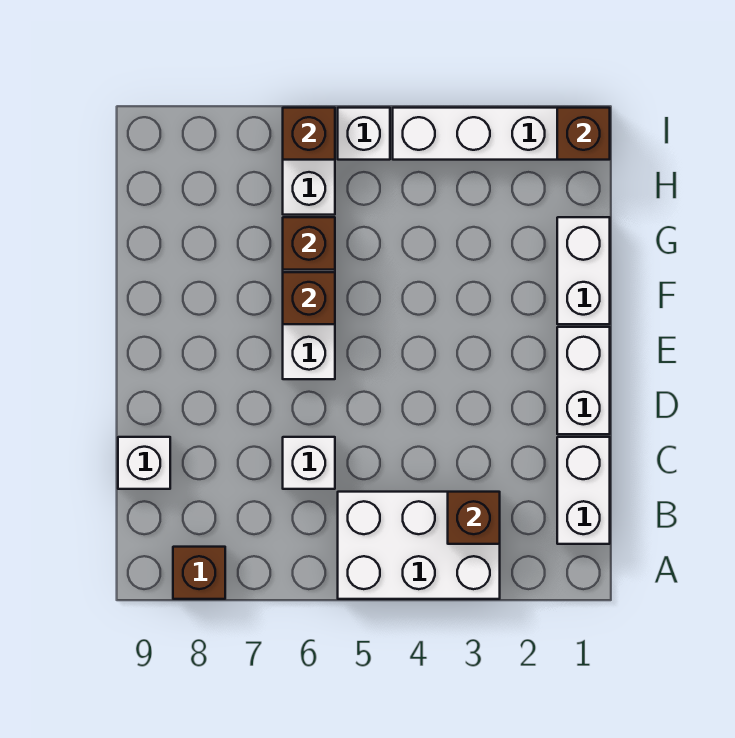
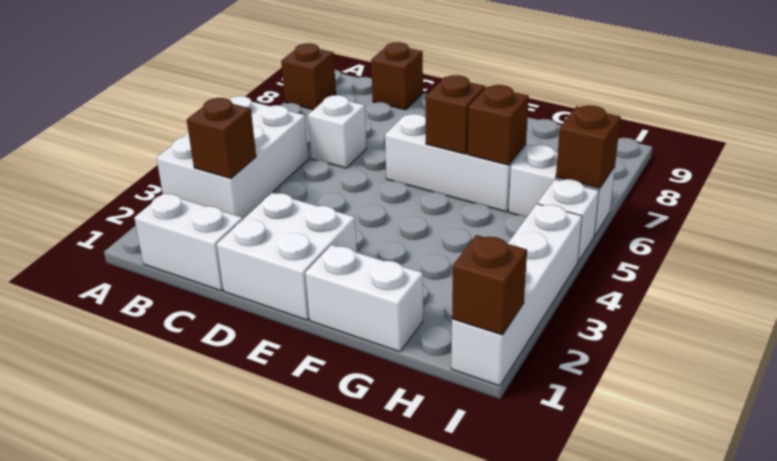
white 1x1 brick [118,437,170,489] -> brown 1x1 brick [371,42,423,110]
white 1x2 brick [557,327,610,434] -> white 2x2 brick [217,193,357,320]

